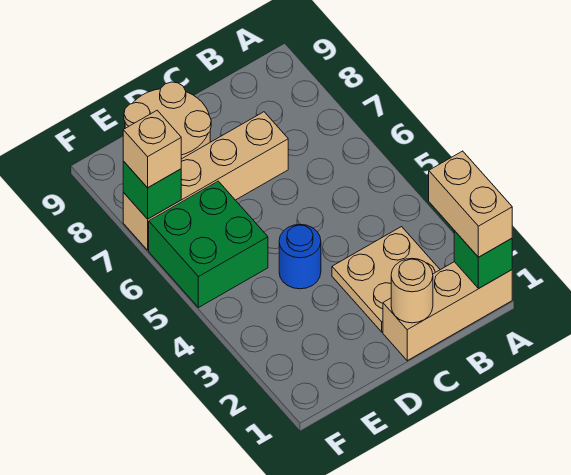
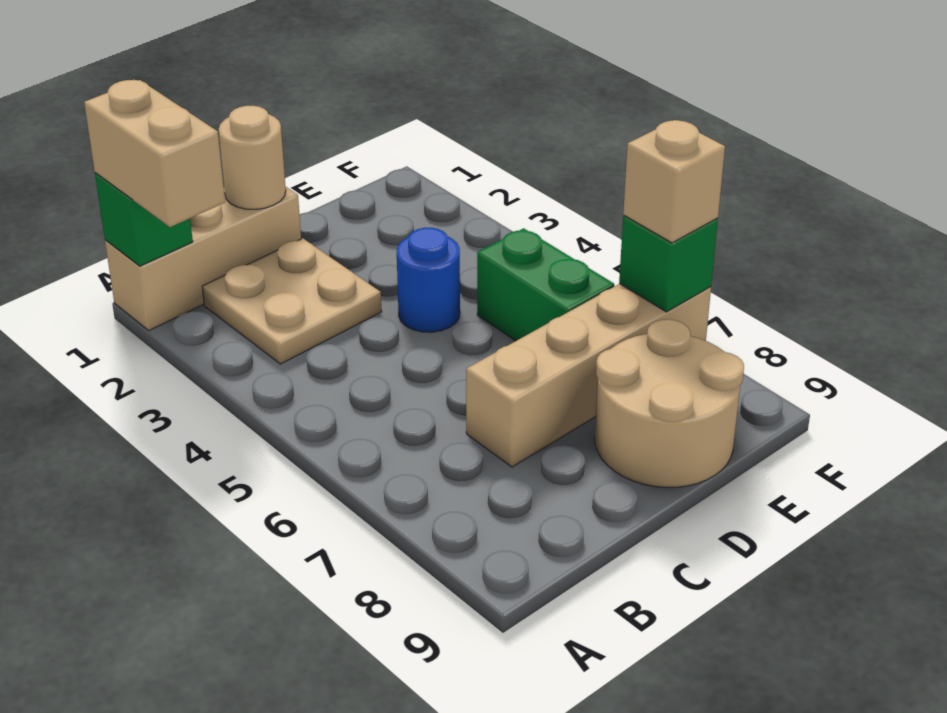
green 2x2 brick [149,181,268,308] -> green 1x2 brick [477,228,614,341]

